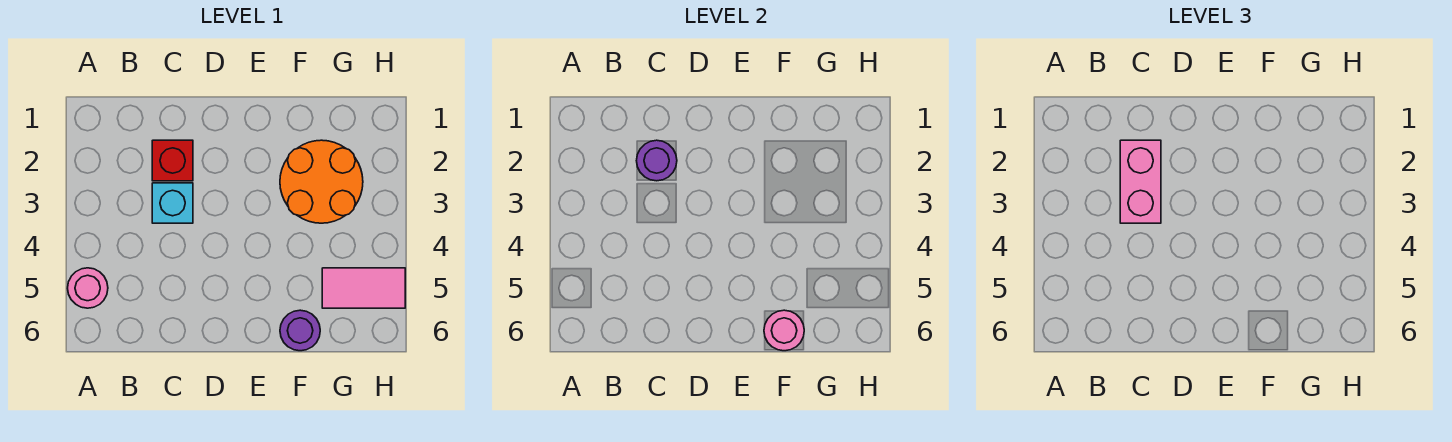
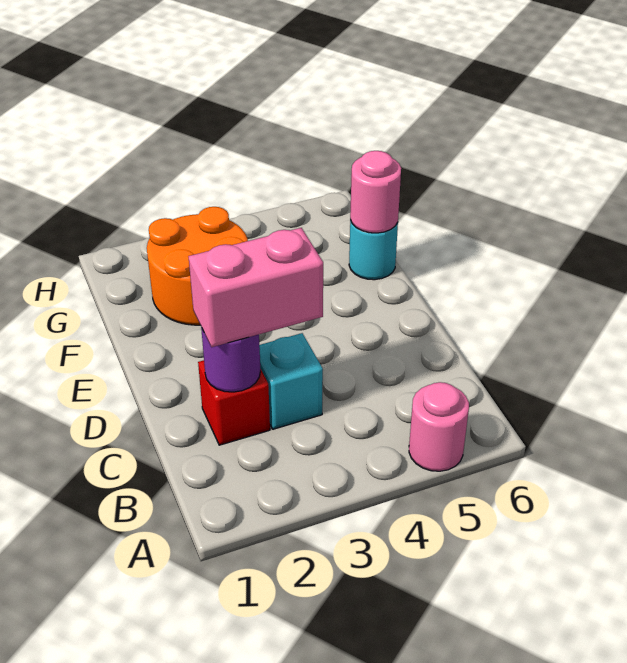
purple 1x1 round brick [280,310,320,351] -> cyan 1x1 round brick [349,220,398,280]
pink 1x2 tile [322,268,405,308] -> none

